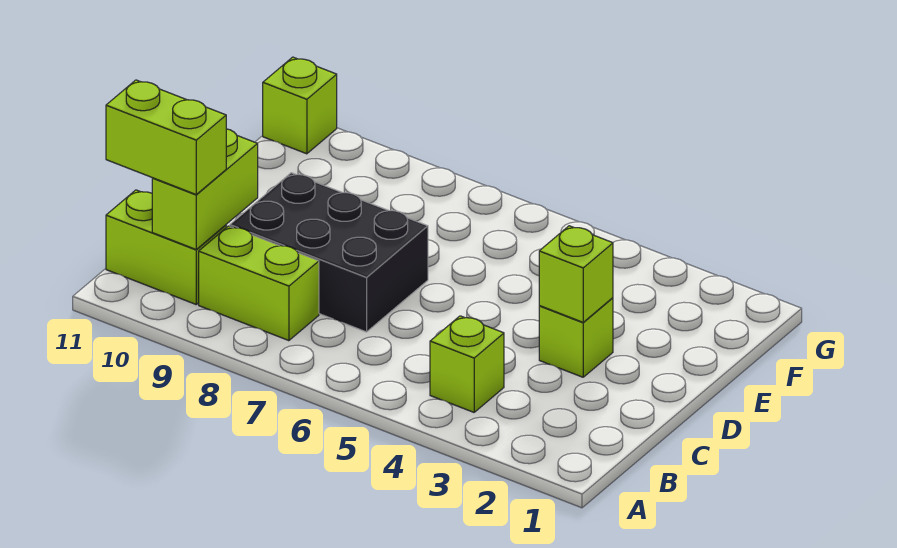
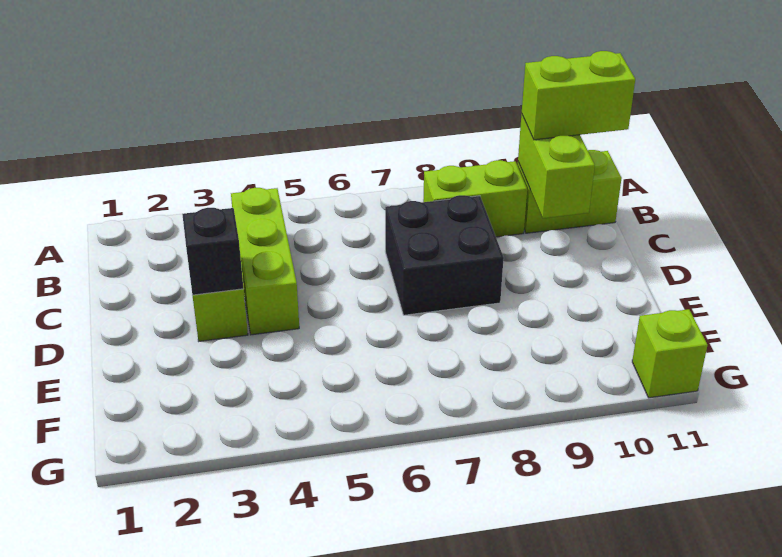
lime 1x1 brick [430,316,504,412] -> lime 1x3 brick [231,188,299,335]
black 2x3 brick [230,173,428,332] -> black 2x2 brick [385,195,504,315]
lime 1x1 brick [539,226,613,322] -> black 1x1 brick [182,208,243,295]

